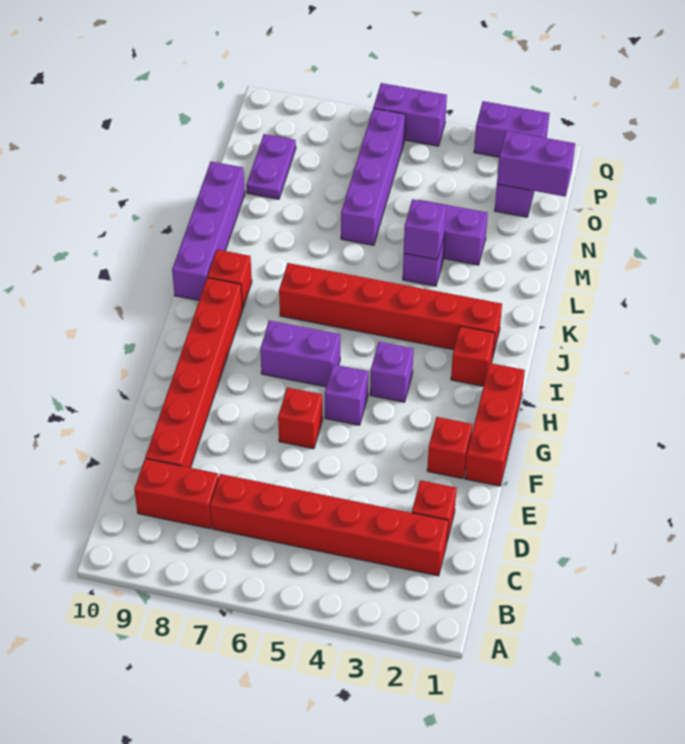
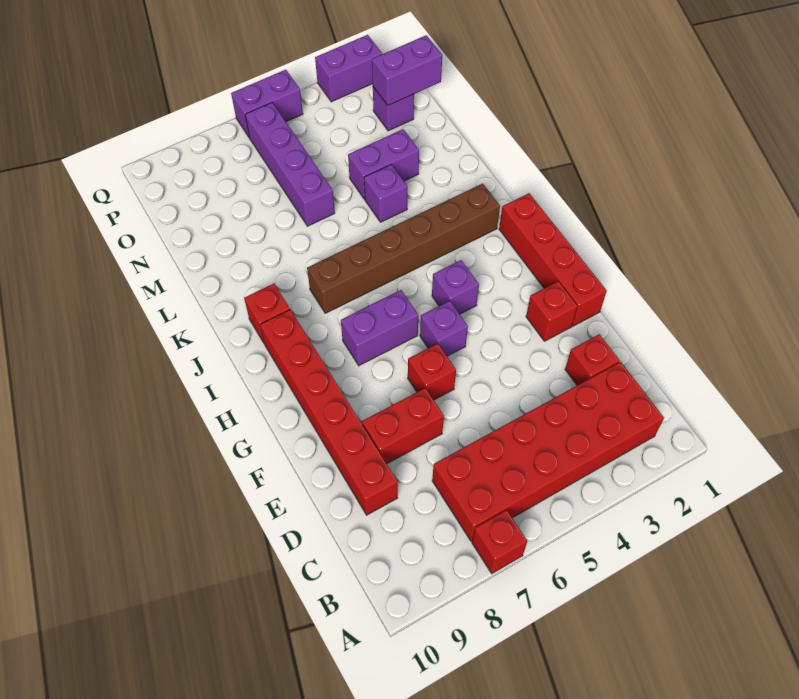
red 1x6 brick [210,474,448,576] -> red 2x6 brick [432,362,664,541]
red 1x2 brick [134,459,219,528] -> red 1x2 brick moved to [362,388,444,464]
red 1x3 brick [465,363,525,486] -> red 1x4 brick [499,193,607,326]
red 1x1 brick [451,326,495,386] -> red 1x1 brick moved to [472,510,527,573]
red 1x6 brick [279,263,502,355] -> brown 1x6 brick [307,184,500,313]
purple 1x4 brick [172,161,245,300] -> none
purple 1x1 brick [404,199,446,260] -> none
purple 1x2 plate [246,134,296,199] -> none

